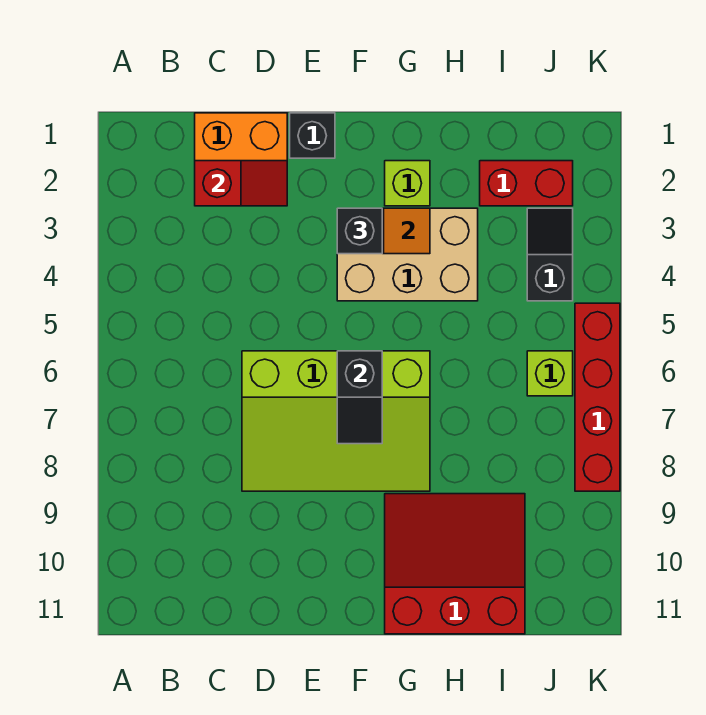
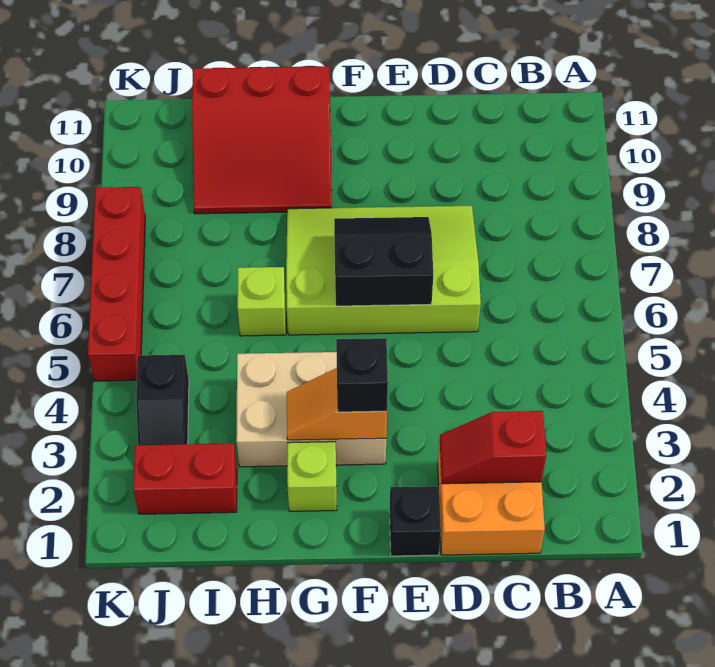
black 1x2 slope [337,351,382,444] -> black 2x2 slope [334,217,433,306]
lime 1x1 brick [527,351,573,396] -> lime 1x1 brick moved to [237,267,286,336]

